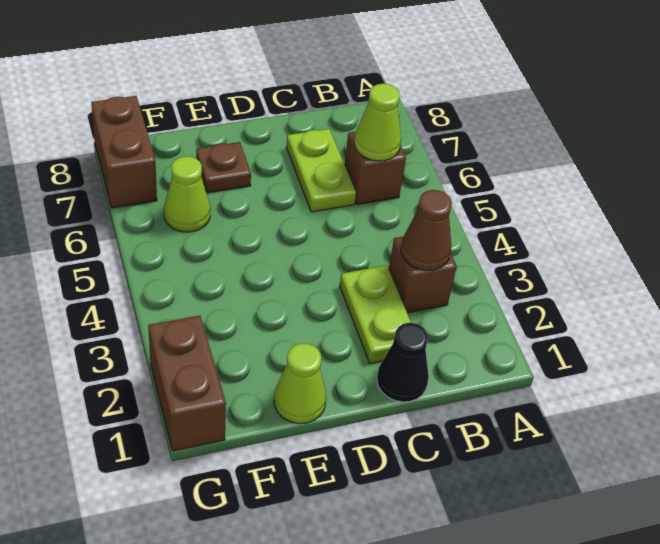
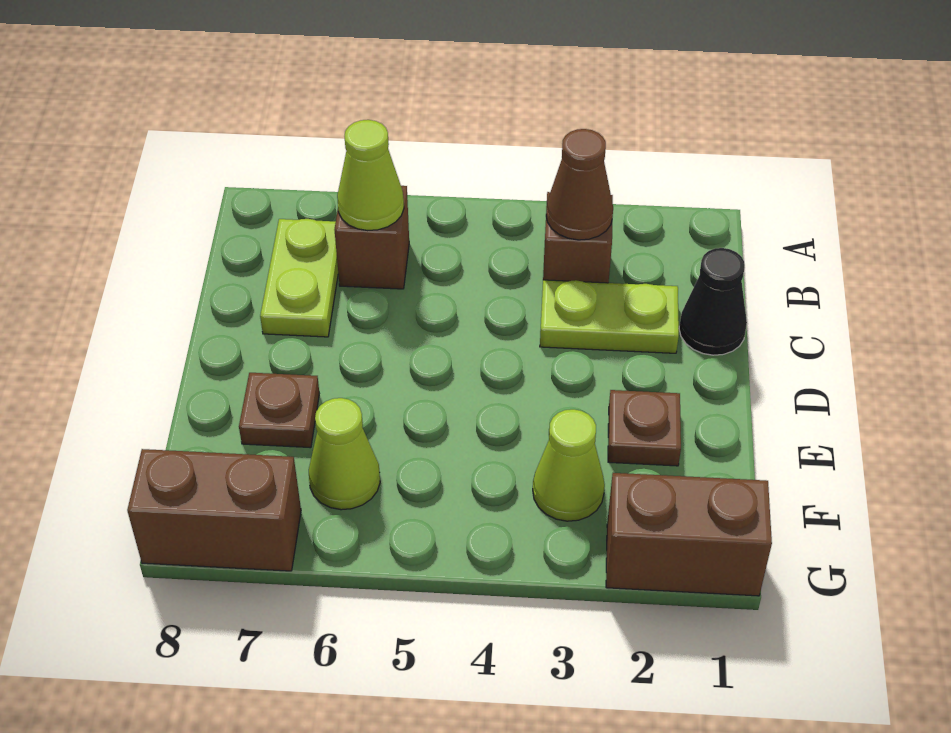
lime 1x2 plate [286,129,356,212] -> lime 1x2 plate turned to [260,219,338,337]
lime 1x1 cone [274,343,326,424] -> lime 1x1 cone moved to [533,409,605,521]
none -> brown 1x1 plate [608,390,681,466]

